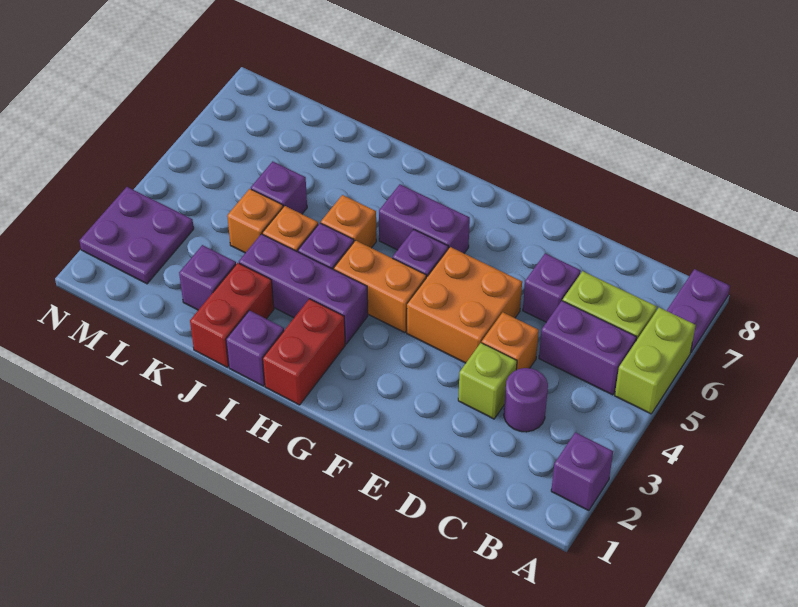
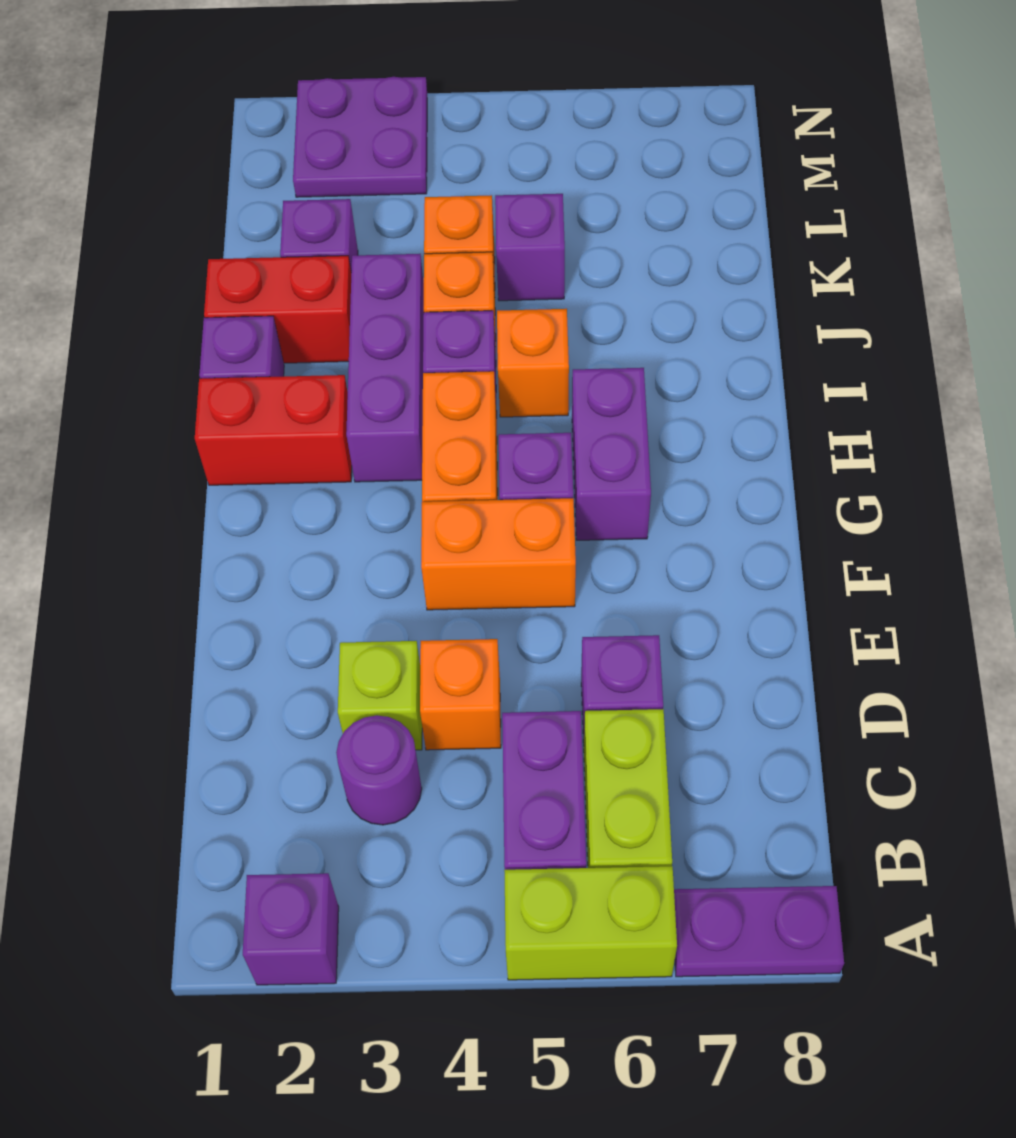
orange 2x2 brick [407,247,522,363] -> orange 1x2 brick [421,498,576,610]

